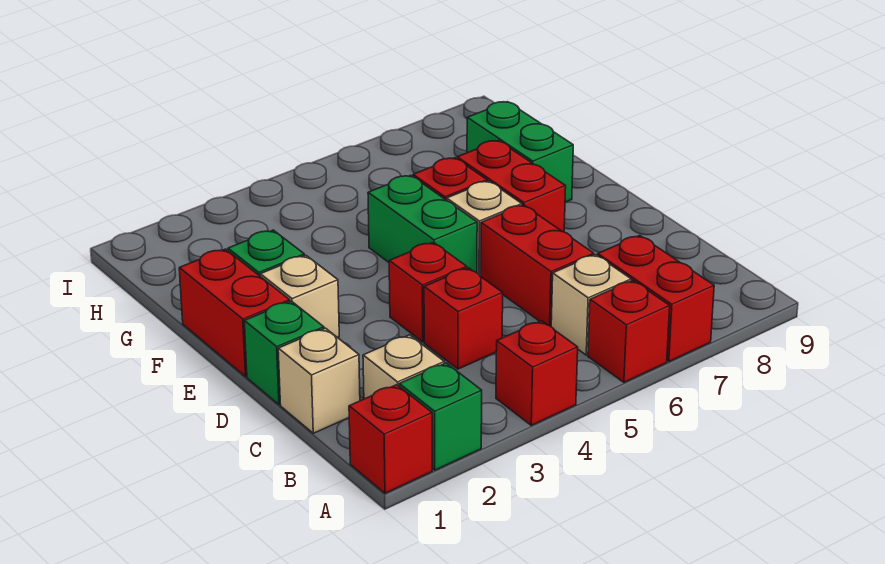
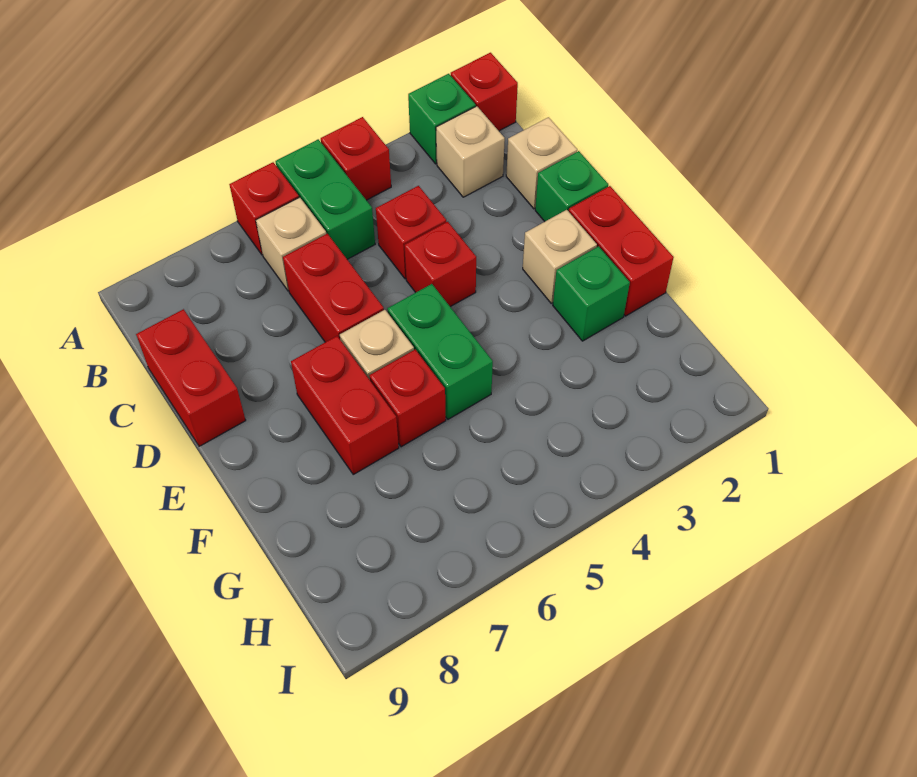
red 1x2 brick [598,235,714,362] -> red 1x2 brick moved to [136,309,246,446]
green 1x2 brick [467,102,573,202] -> green 1x2 brick moved to [275,139,375,259]

